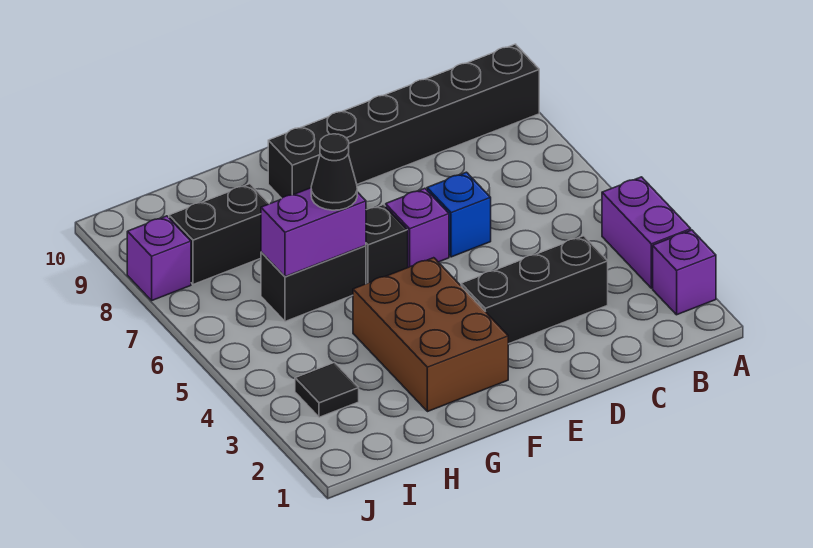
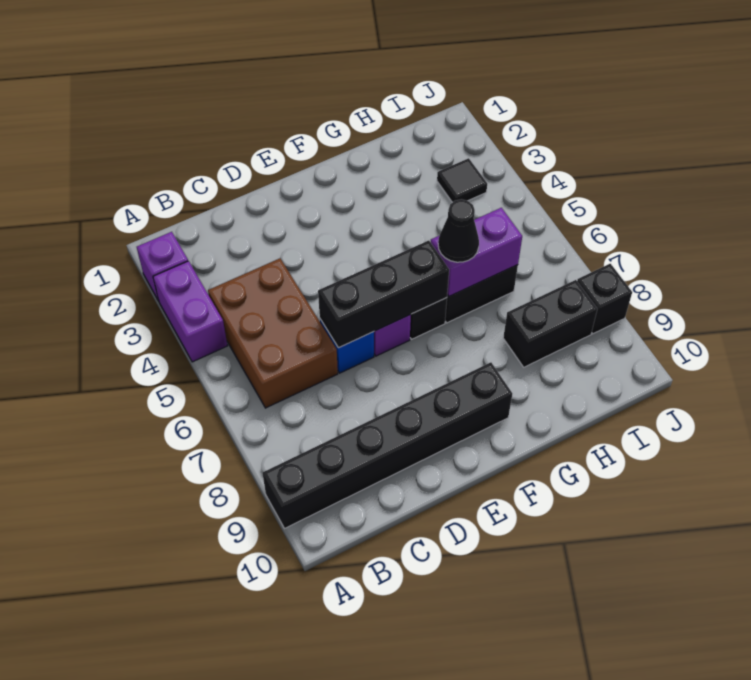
black 1x3 brick [461,236,608,344] -> black 1x3 brick moved to [318,240,449,348]
brown 2x3 brick [353,258,508,412] -> brown 2x3 brick moved to [208,258,338,408]
purple 1x1 brick [127,216,191,300] -> black 1x1 brick [577,264,632,334]

